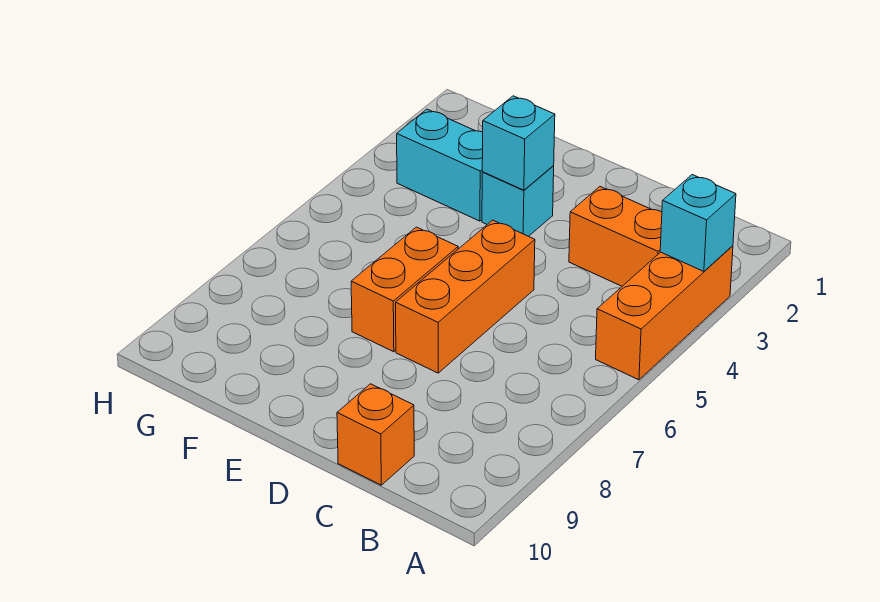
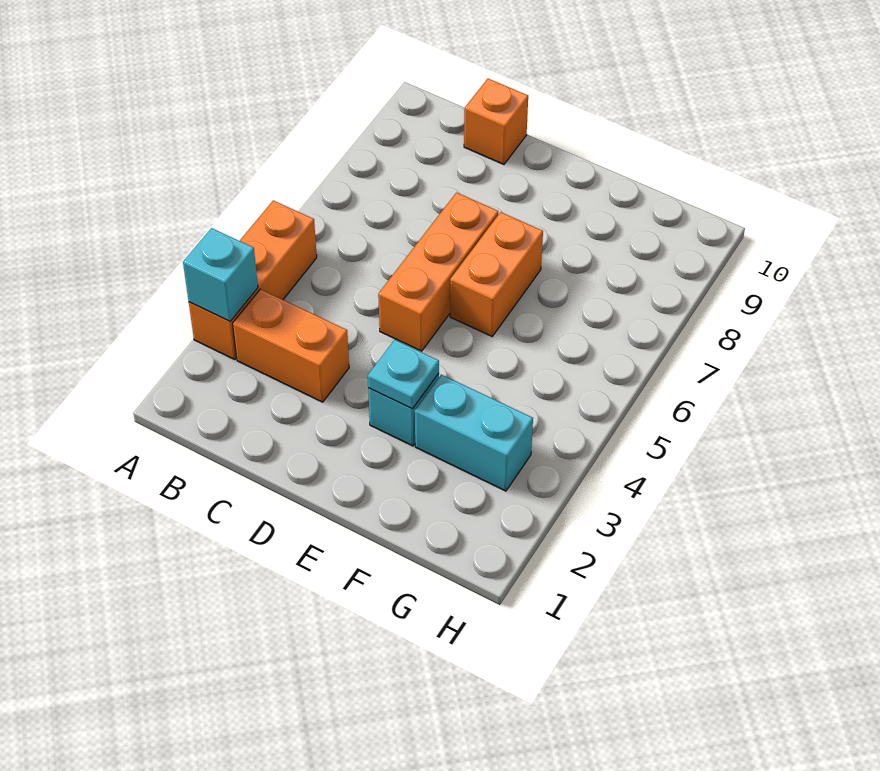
cyan 1x1 brick [482,96,555,190] -> cyan 1x1 plate [368,340,439,409]

